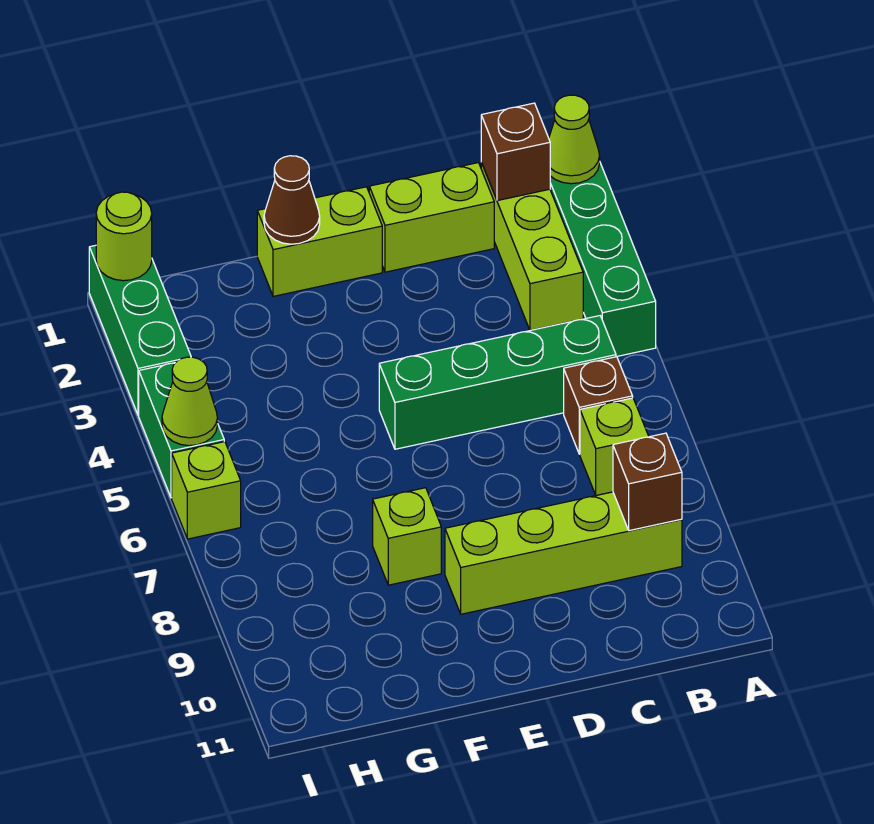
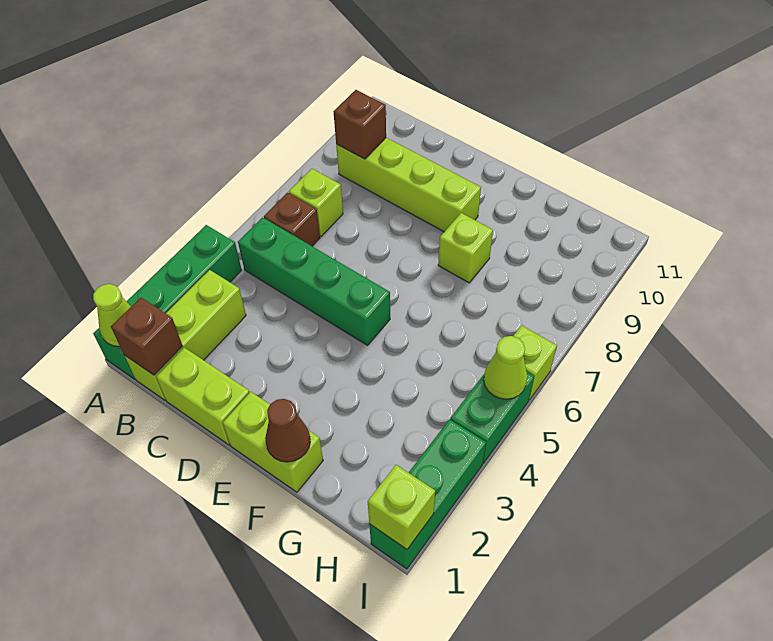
lime 1x1 round brick [96,192,152,281] -> lime 1x1 brick [368,465,435,549]

